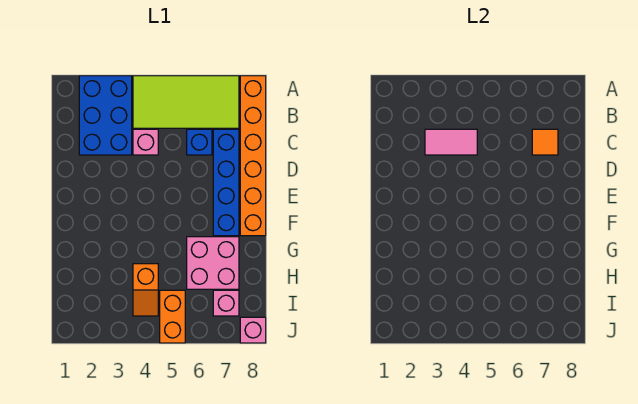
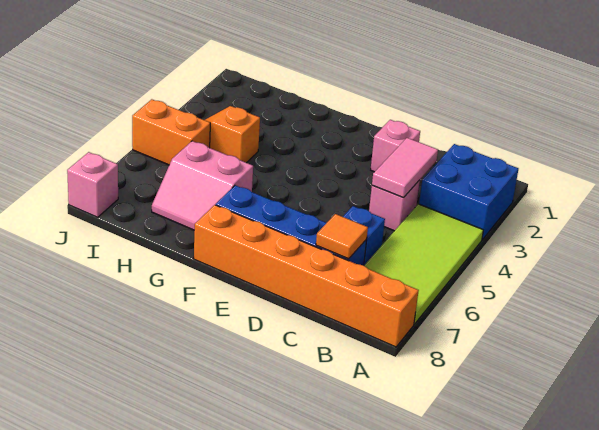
blue 2x3 brick [79,76,132,155] -> blue 2x2 brick [419,144,518,240]
pink 2x2 brick [187,237,239,289] -> pink 2x2 slope [152,141,253,230]
pink 1x1 brick [213,290,239,316] -> pink 1x1 brick moved to [371,120,420,172]

